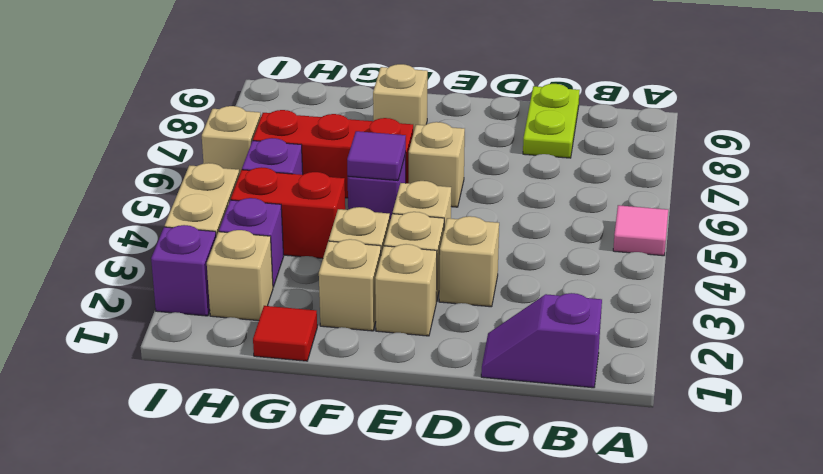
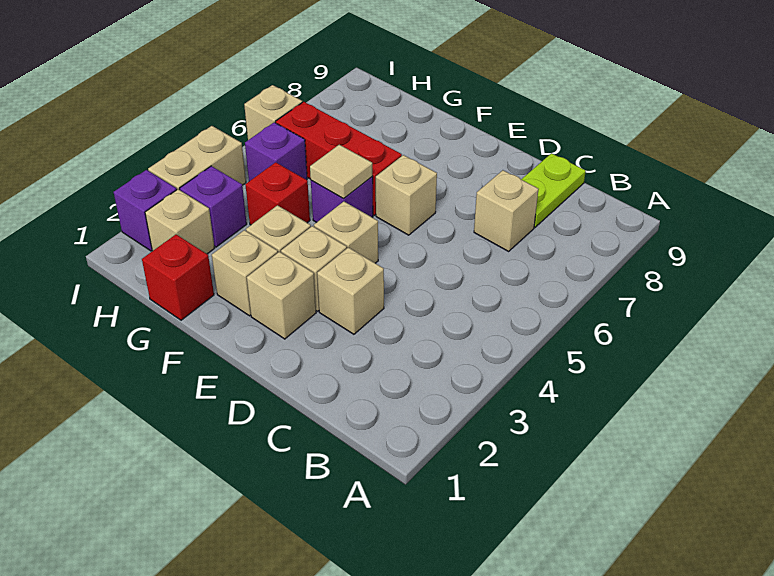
pink 1x1 tile [613,205,668,256] -> none
purple 1x2 slope [481,293,602,388] -> none
purple 1x1 tile [347,131,406,181] -> tan 1x1 tile [310,145,372,198]
tan 1x1 brick [373,64,428,133] -> tan 1x1 brick moved to [474,170,538,251]
red 1x1 tile [253,306,317,361] -> red 1x1 brick [142,234,214,320]
red 1x2 brick [231,167,345,259] -> red 1x1 brick [245,162,310,225]

